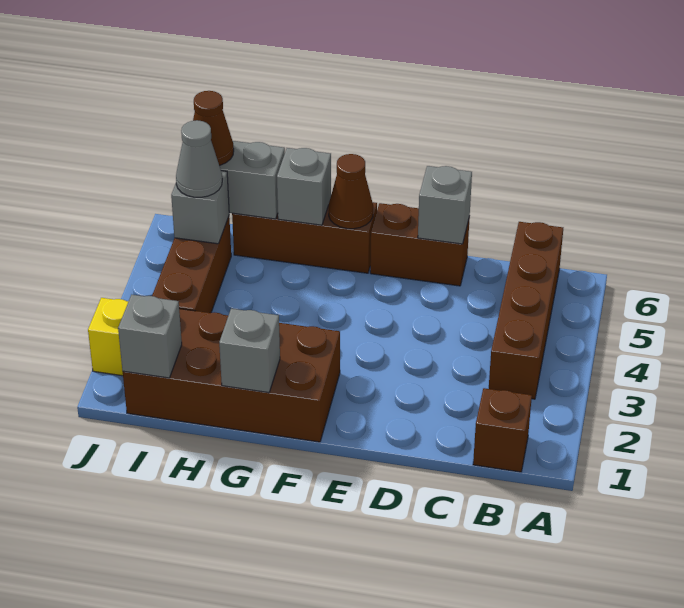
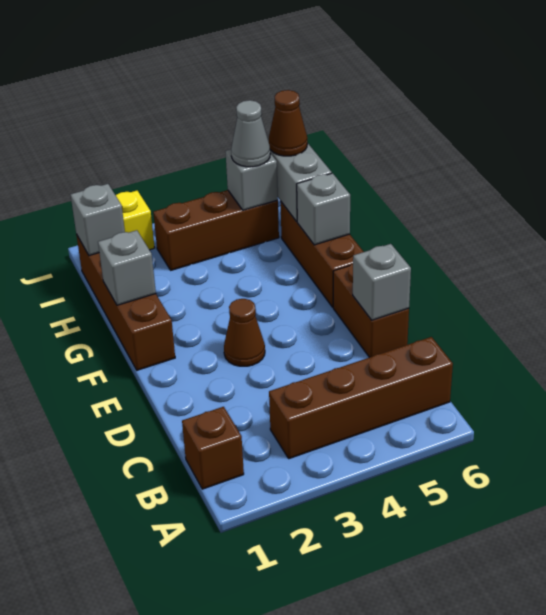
brown 2x4 brick [123,309,340,442] -> brown 1x4 brick [76,234,175,370]
brown 1x1 cone [329,154,373,229] -> brown 1x1 cone moved to [224,299,265,366]

